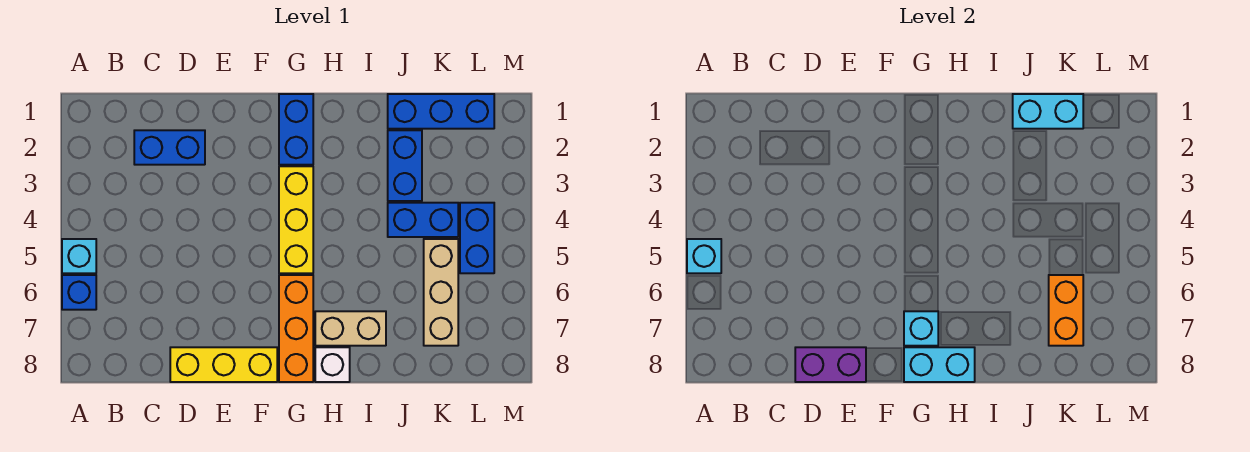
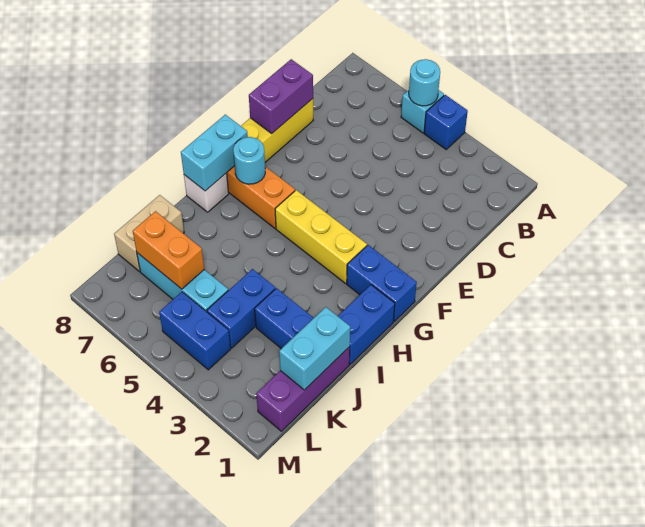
cyan 1x1 brick [687,239,721,273] -> cyan 1x1 round brick [409,59,440,106]
blue 1x1 brick [62,275,96,310] -> blue 1x1 brick moved to [424,95,468,149]
blue 1x2 brick [134,130,205,165] -> blue 1x2 brick moved to [338,285,395,364]
cyan 1x1 brick [904,311,938,346] -> cyan 1x1 round brick [233,137,265,184]
tan 1x2 brick [315,311,386,346] -> tan 1x2 brick moved to [114,195,184,272]
blue 1x3 brick [388,94,494,129] -> purple 1x3 brick [256,347,350,431]
tan 1x3 brick [424,239,458,346] -> cyan 1x3 brick [137,253,228,312]

